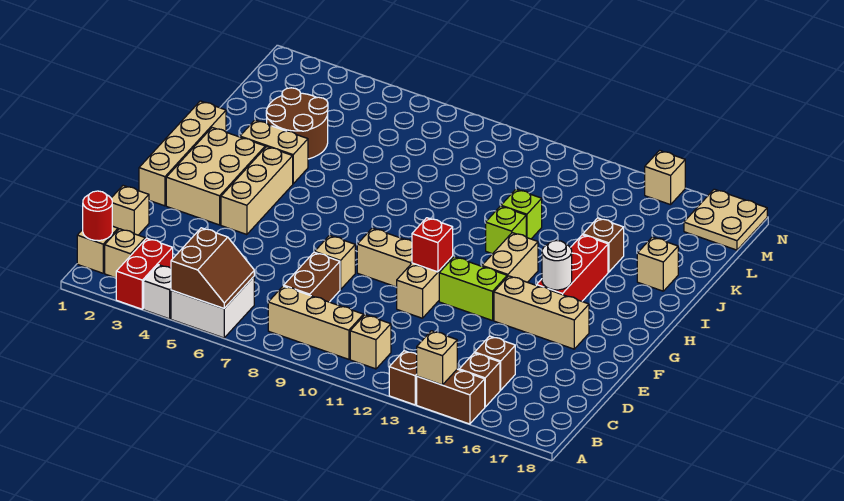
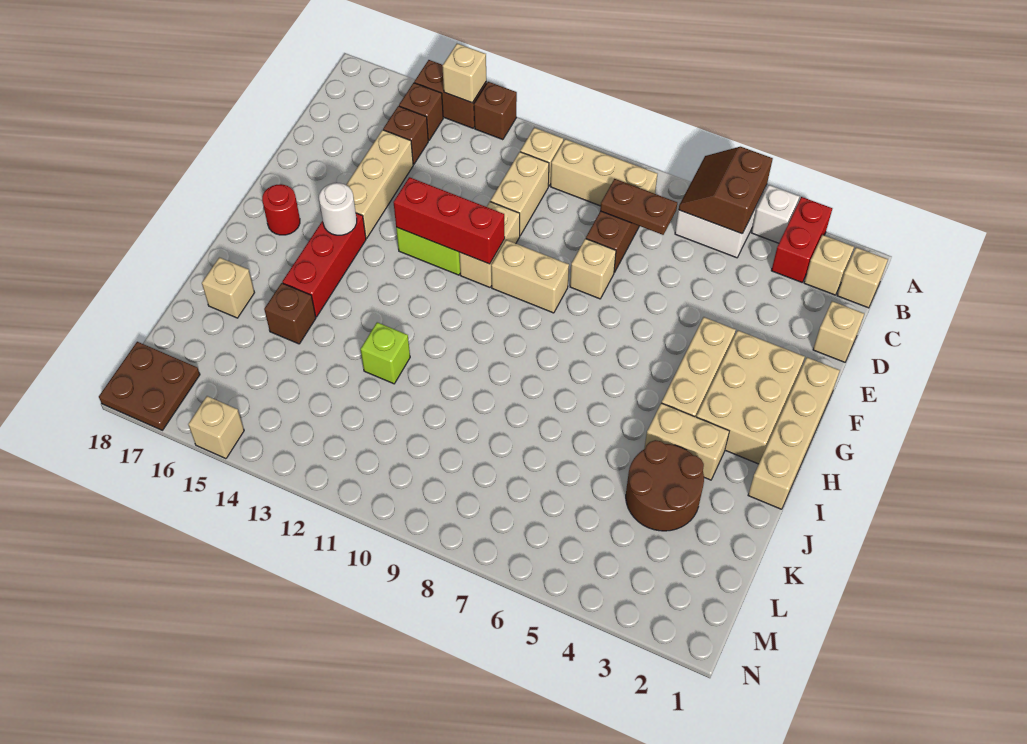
red 1x1 round brick [83,191,112,241] -> red 1x1 round brick moved to [262,184,300,235]
none -> brown 1x2 plate [600,179,677,235]
red 1x1 brick [412,218,453,272] -> red 1x3 brick [393,177,505,264]
tan 1x3 brick [494,276,589,349] -> tan 1x3 brick turned to [346,130,413,238]
tan 1x2 brick [482,233,538,282] -> tan 1x2 brick moved to [490,152,549,235]
lime 1x1 brick [486,206,526,254] -> none
tan 2x2 plate [684,189,767,250] -> brown 2x2 plate [99,342,200,430]

